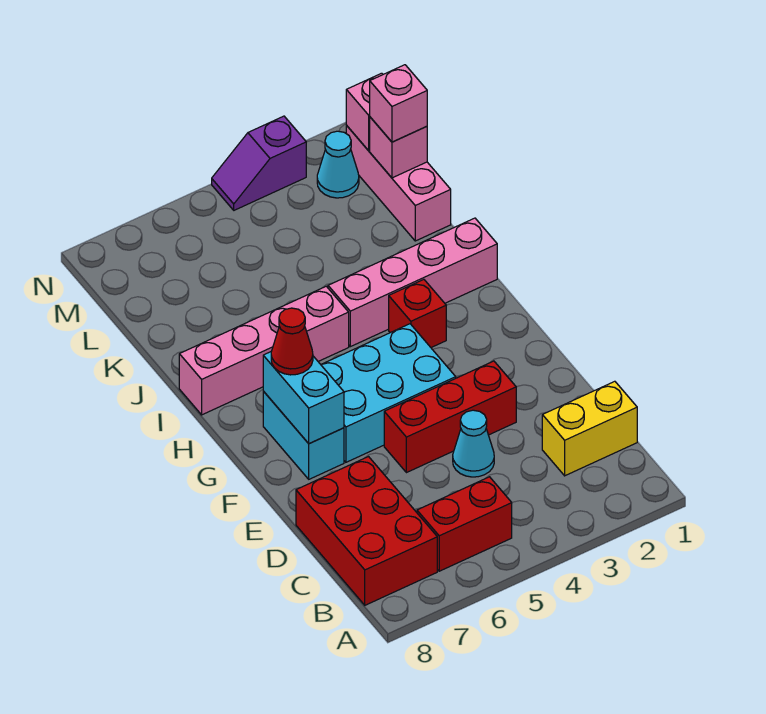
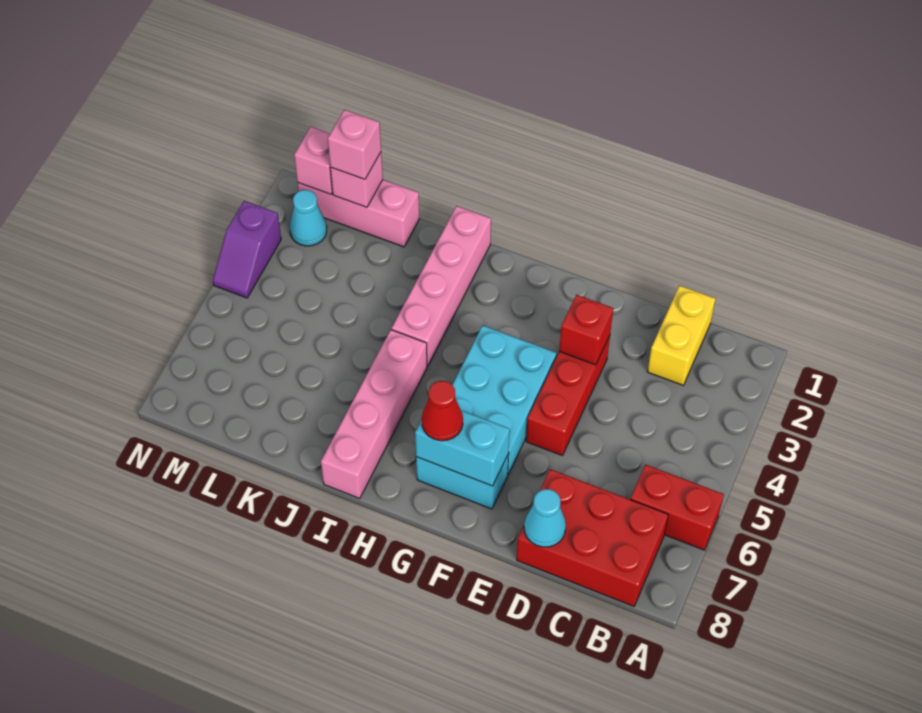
red 1x2 brick [417,477,512,571] -> red 1x2 brick turned to [630,465,724,550]
cyan 1x1 cone [453,410,494,477] -> cyan 1x1 cone moved to [524,489,566,547]
red 1x1 brick [389,280,446,347] -> red 1x1 brick moved to [559,295,613,365]

